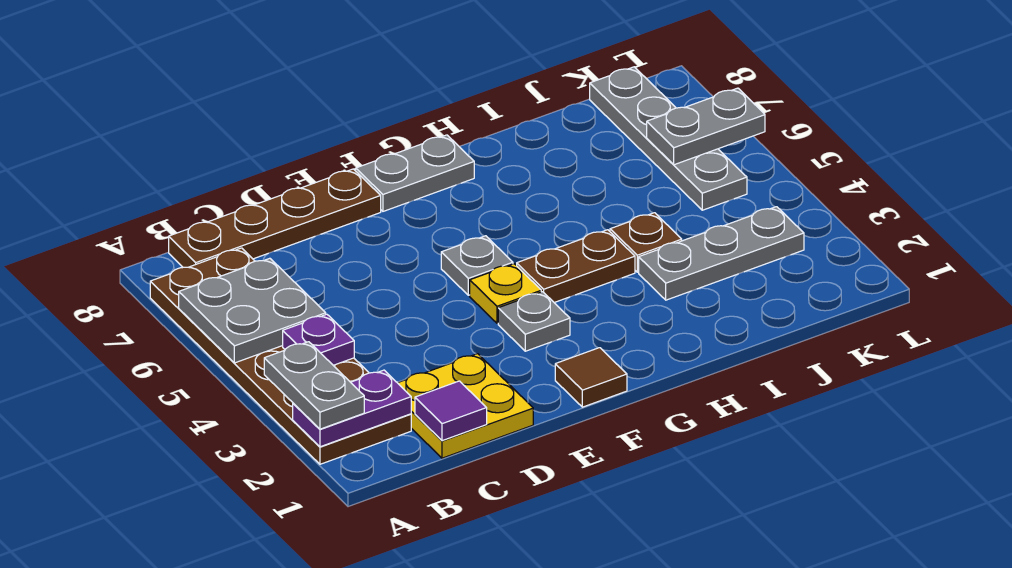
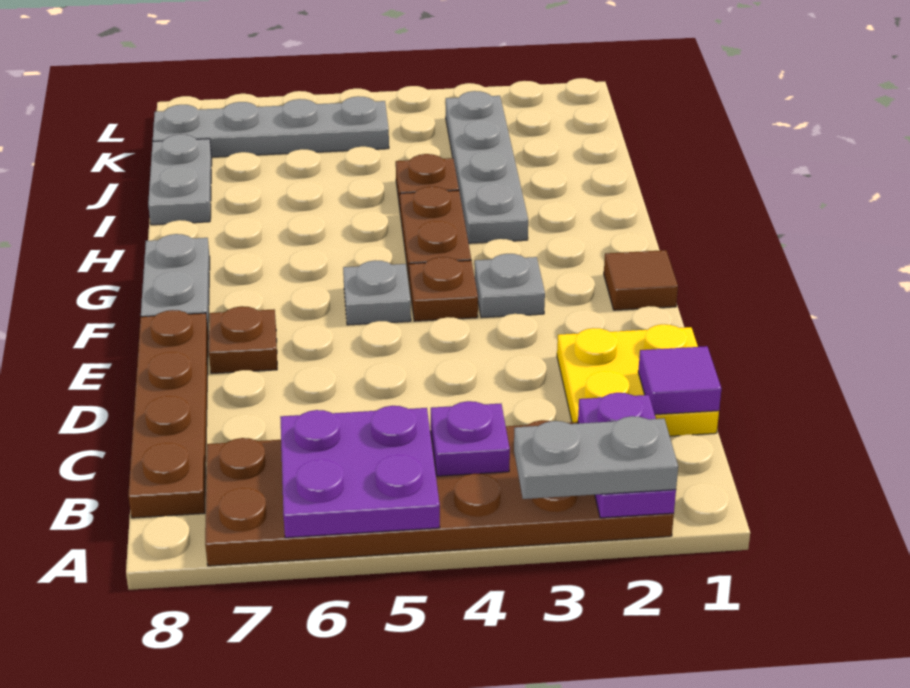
grey 2x2 plate [179,258,326,363] -> purple 2x2 plate [280,406,440,538]
none -> brown 1x1 plate [209,306,277,374]
yellow 1x1 plate [470,264,541,323] -> brown 1x1 plate [409,257,478,321]
grey 1x3 plate [639,207,804,300] -> grey 1x4 plate [446,91,528,243]
grey 1x2 plate [647,88,765,165] -> grey 1x2 plate moved to [148,134,212,225]

